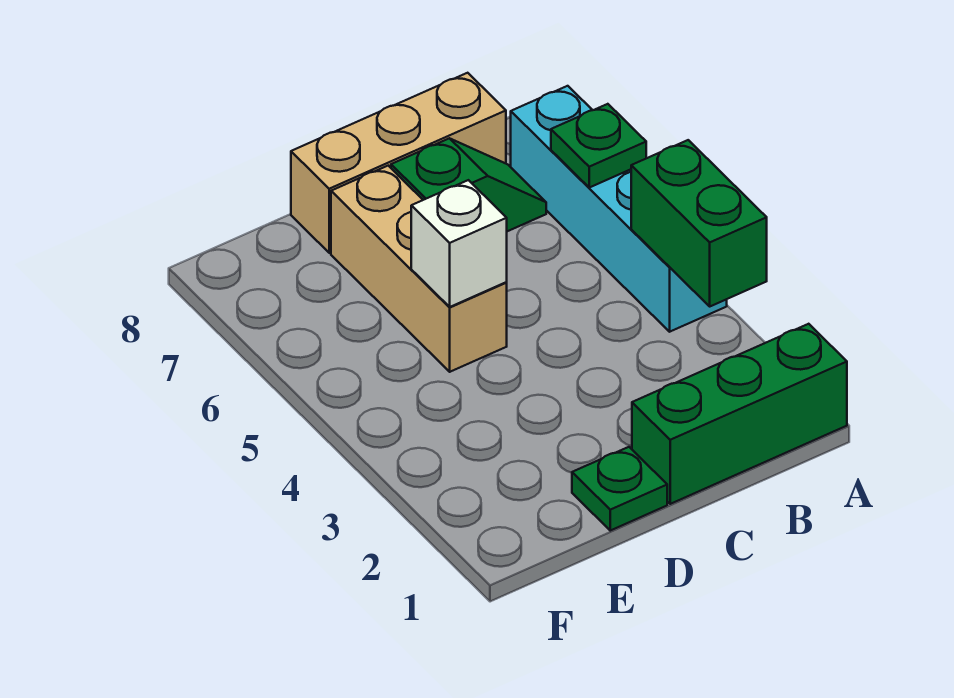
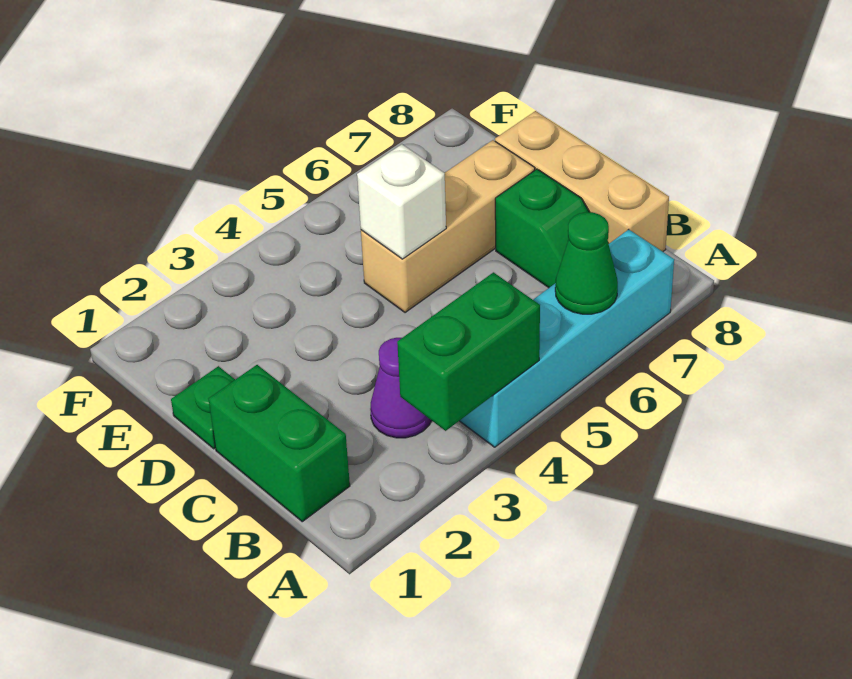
green 1x3 brick [632,324,847,504] -> green 1x2 brick [209,365,350,522]
green 1x1 plate [551,104,646,188] -> green 1x1 cone [555,212,618,314]
none -> purple 1x1 cone [370,338,432,438]

